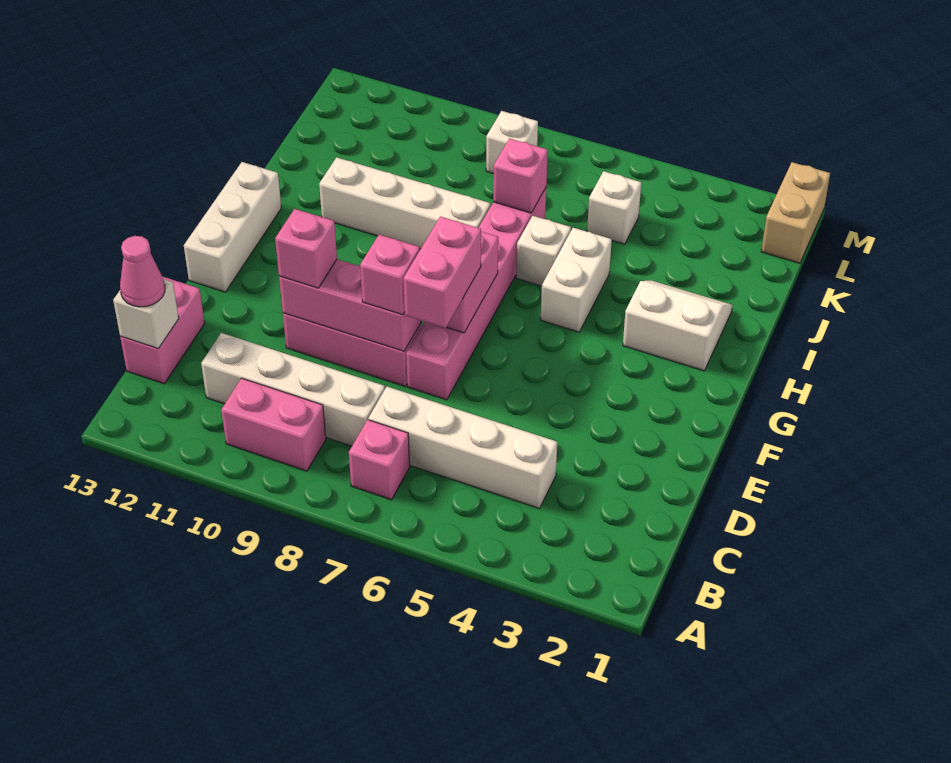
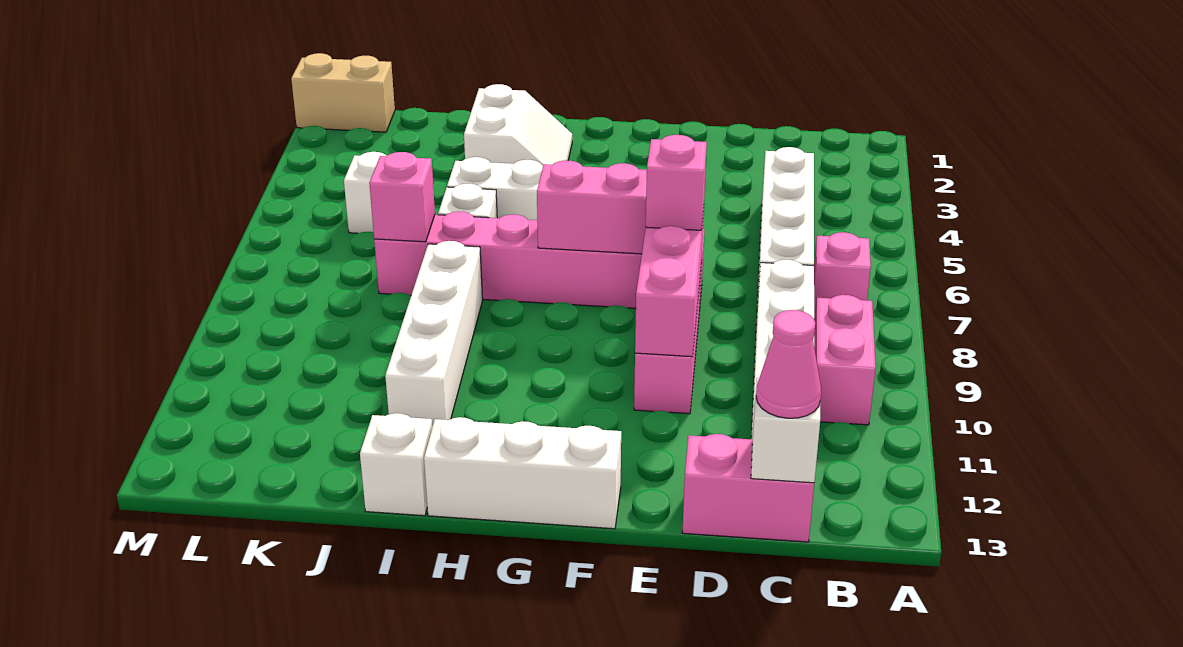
pink 1x2 brick [404,216,481,328] -> none
pink 1x1 brick [275,209,337,288] -> none
white 2x2 slope [623,281,733,371] -> white 2x2 slope turned to [464,84,572,165]
white 1x1 brick [486,111,538,174] -> white 1x1 brick moved to [360,413,432,516]

